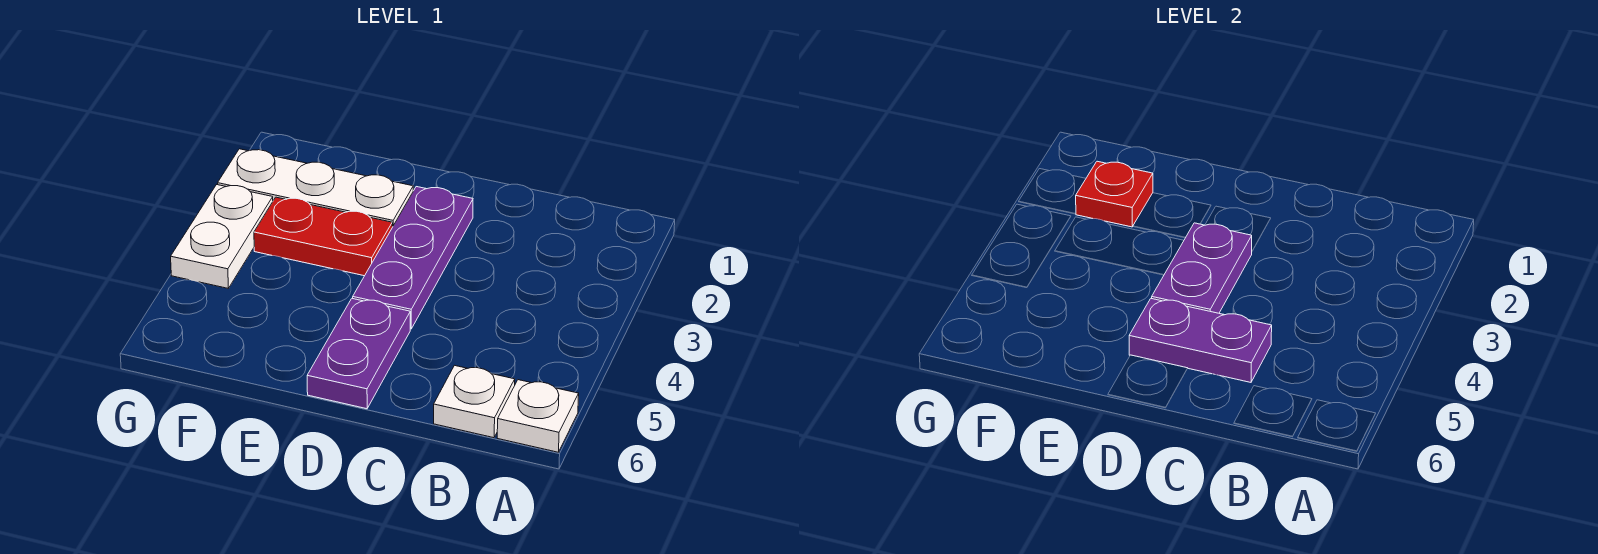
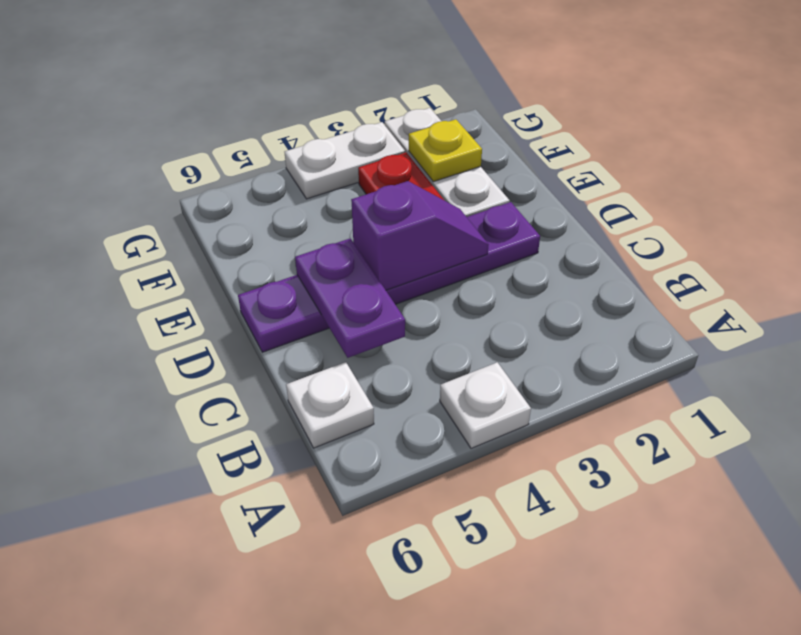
white 1x1 plate [497,380,579,452] -> white 1x1 plate moved to [440,362,531,448]
purple 1x2 plate [1152,223,1252,313] -> purple 1x2 slope [351,181,489,290]
red 1x1 plate [1076,161,1153,227] -> yellow 1x1 plate [409,119,482,182]

